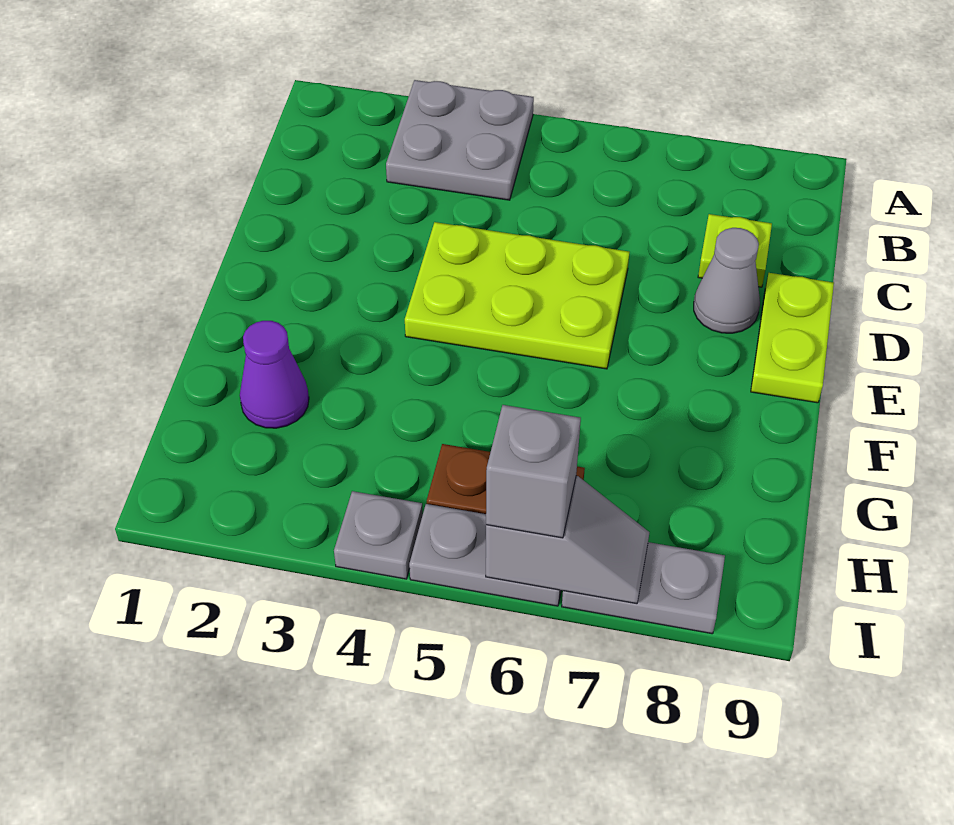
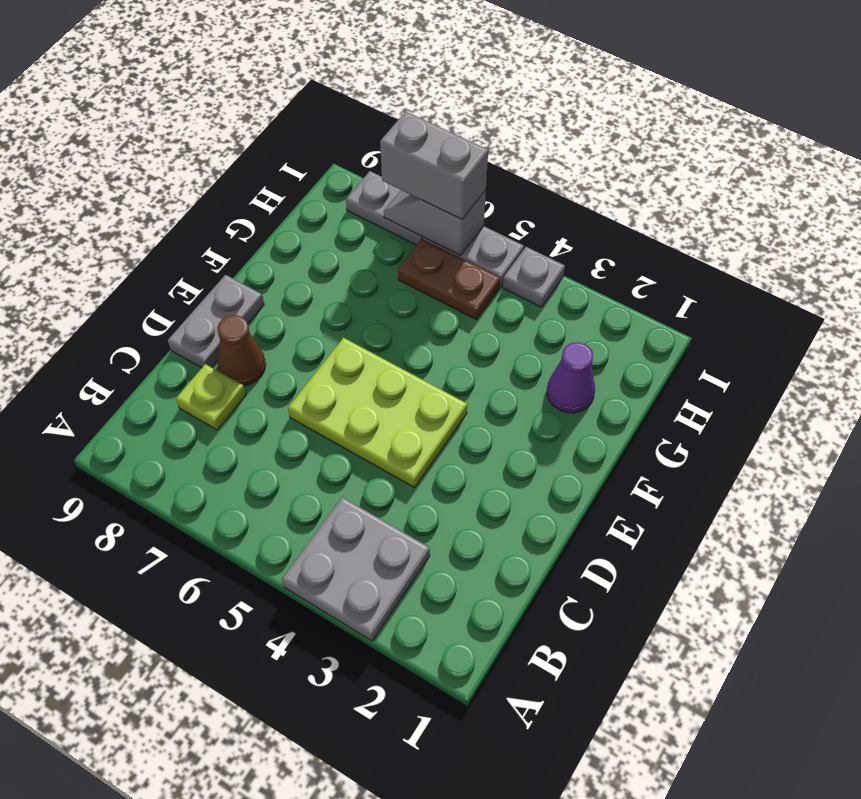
grey 1x1 cone [694,228,760,333] -> brown 1x1 cone [217,315,266,386]
lime 1x2 plate [751,273,834,403] -> grey 1x2 plate [168,275,264,368]
grey 1x1 brick [486,405,581,538] -> grey 1x2 brick [380,112,488,219]

